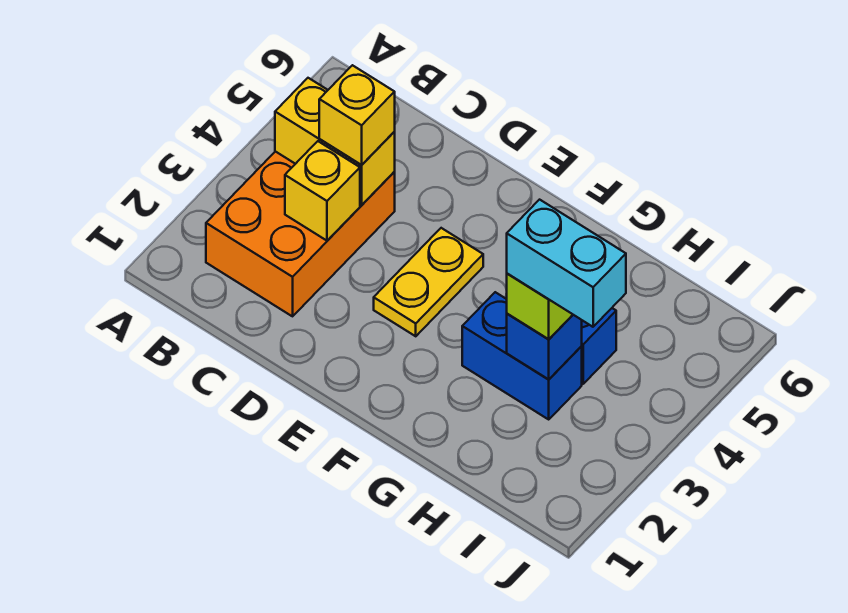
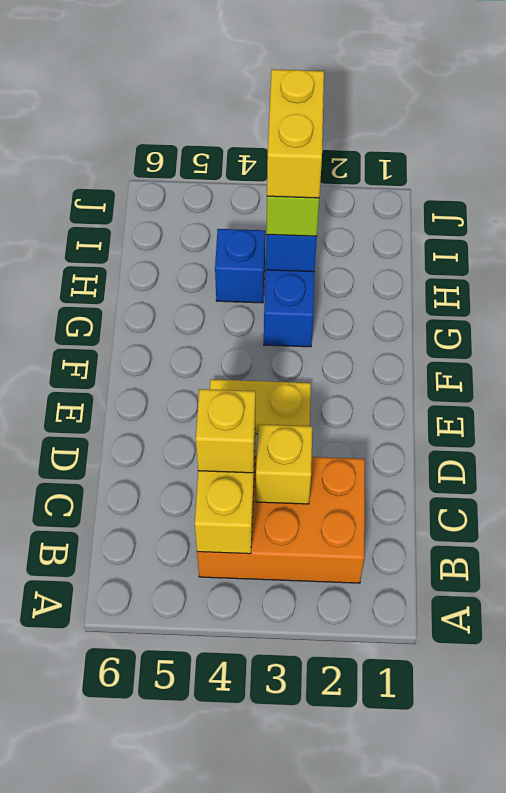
cyan 1x2 brick [507,200,626,327] -> yellow 1x2 brick [267,69,324,198]

